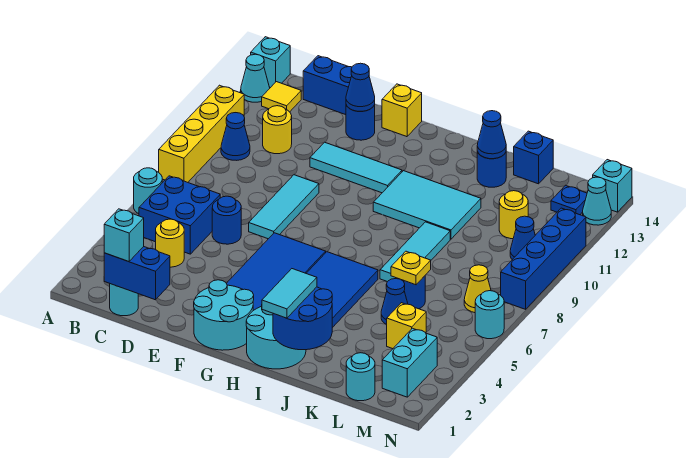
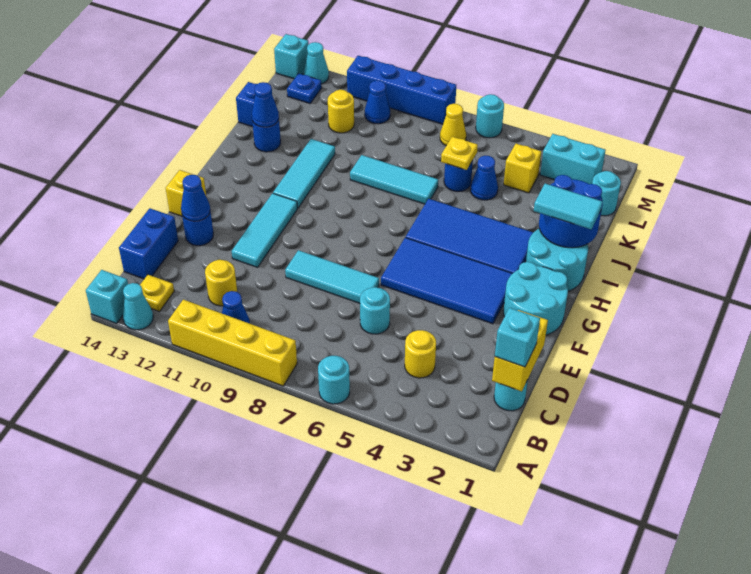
blue 2x2 brick [139,176,220,254] -> none
yellow 1x1 tile [262,82,301,112] -> yellow 1x1 plate [140,275,174,311]
blue 1x2 brick [104,247,170,300] -> yellow 1x2 brick [492,310,548,391]
blue 1x1 round brick [212,196,241,244] -> cyan 1x1 round brick [360,287,390,334]
cyan 2x3 tile [373,171,481,239] -> cyan 1x3 tile [273,139,335,208]

